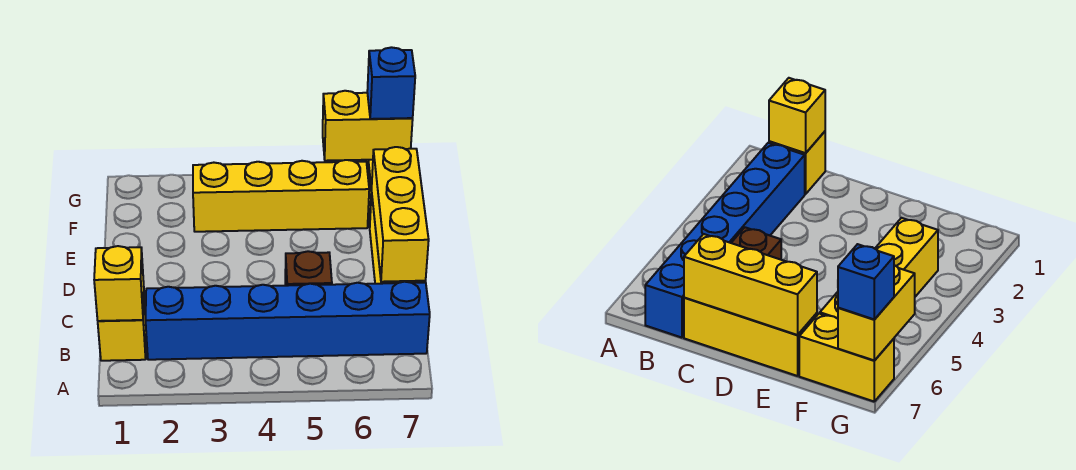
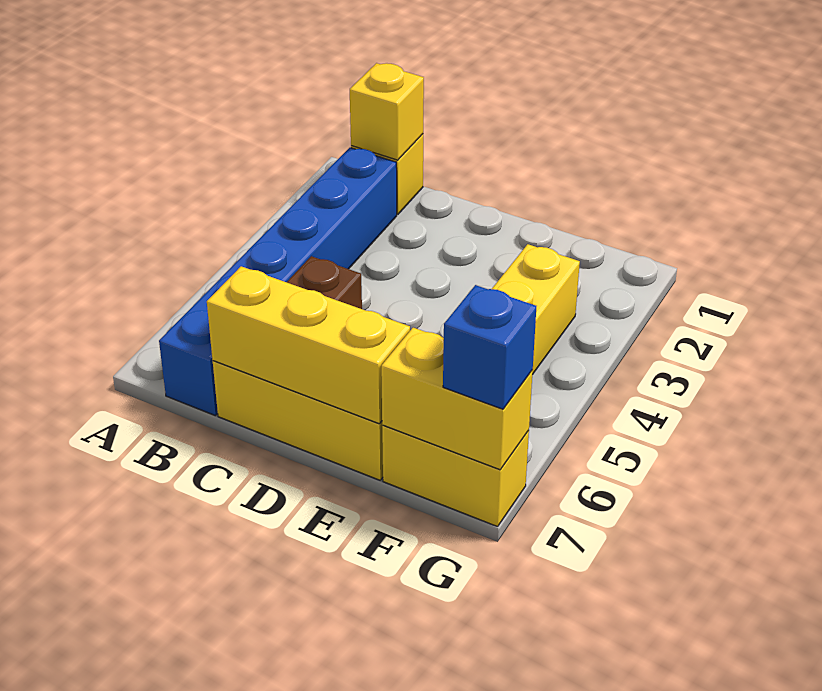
yellow 1x2 brick [323,91,413,161] -> yellow 1x2 brick turned to [381,328,533,470]

